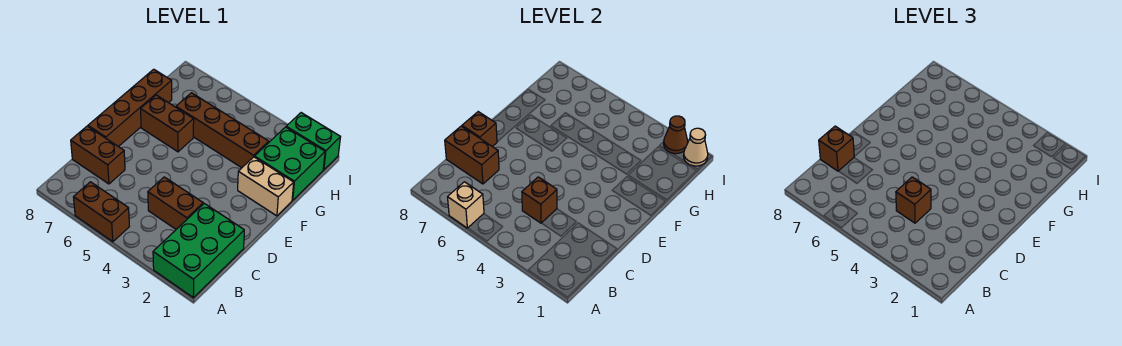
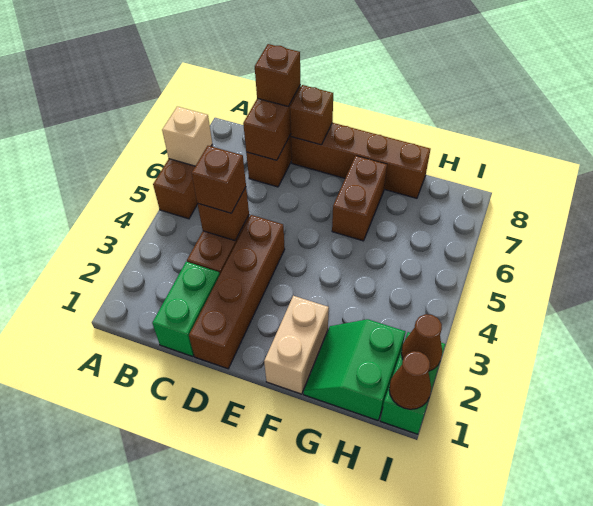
green 2x3 brick [153,203,244,298] -> green 1x2 brick [152,262,220,356]
green 2x2 brick [255,127,325,200] -> green 2x2 slope [303,319,406,420]
brown 1x4 brick [176,93,269,168] -> brown 1x4 brick moved to [189,215,285,369]
tan 1x1 cone [684,128,708,166] -> brown 1x1 cone [389,351,431,409]

